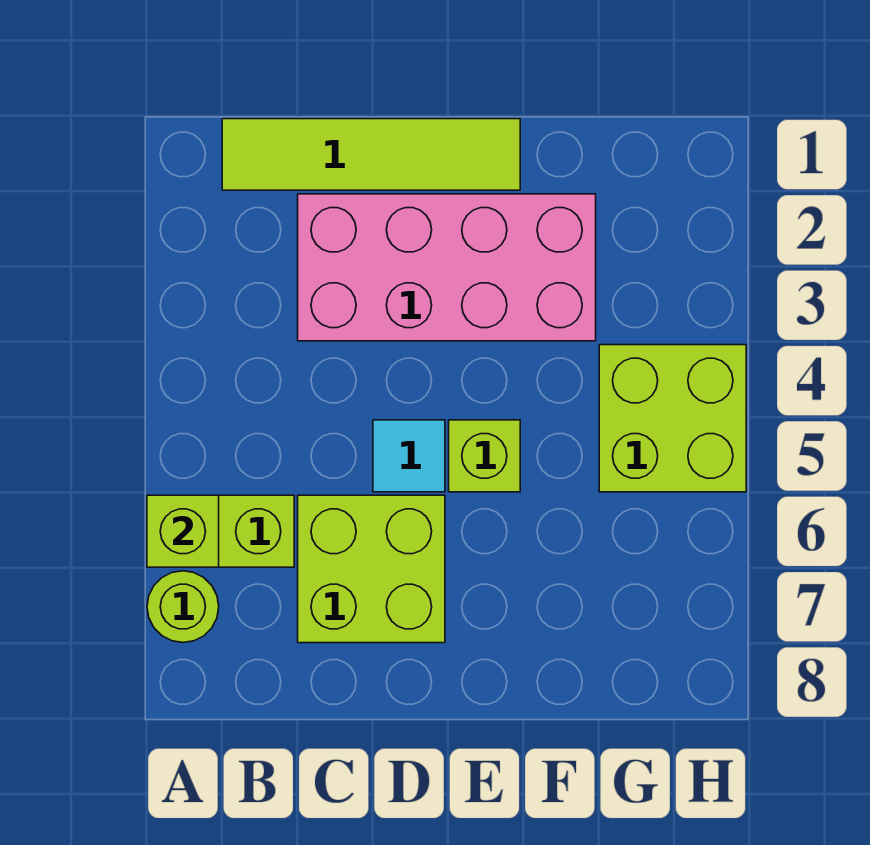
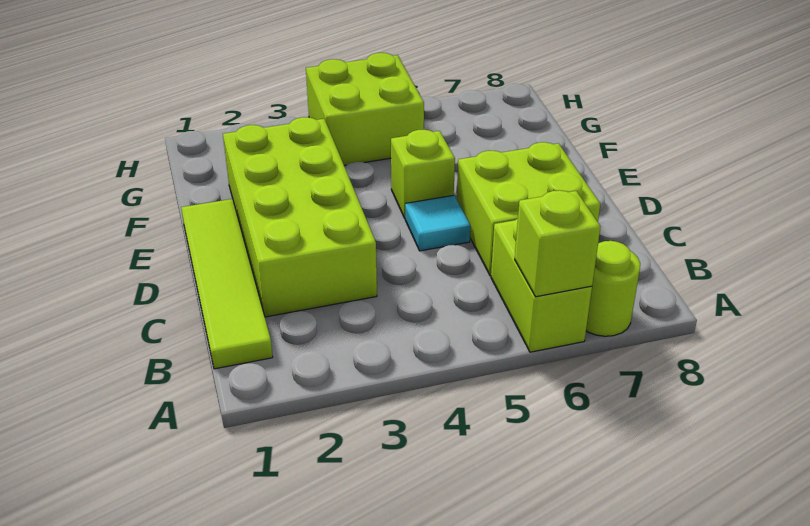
pink 2x4 brick [298,194,596,341] -> lime 2x4 brick [223,117,377,317]

